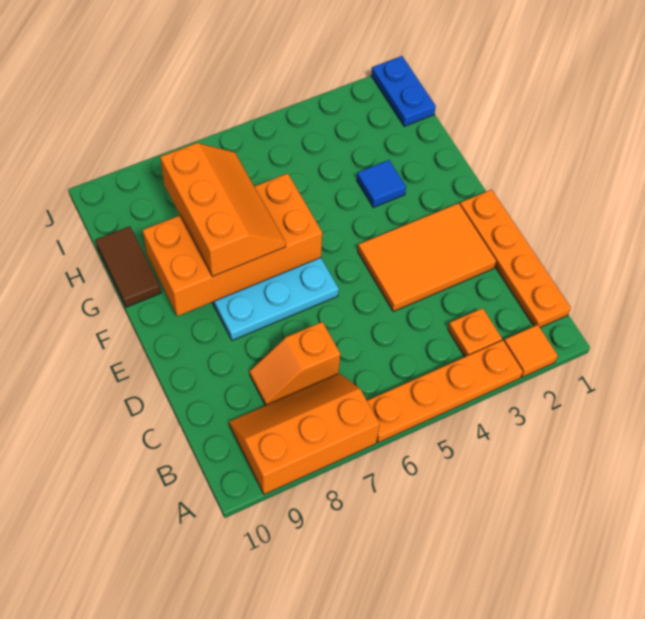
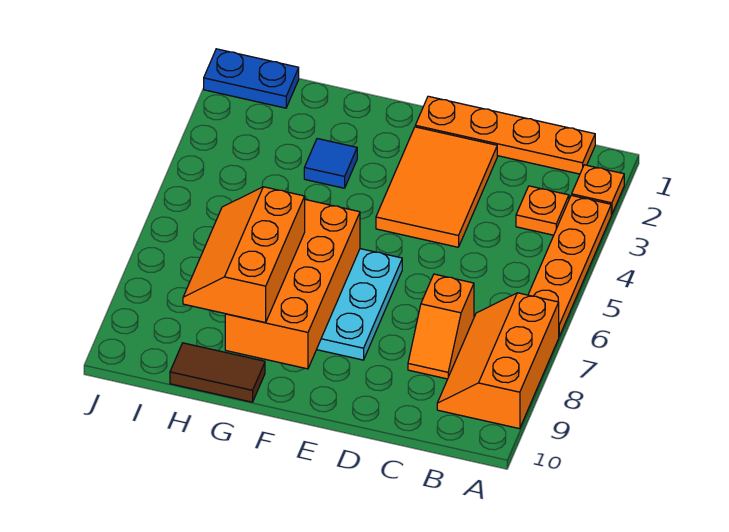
orange 1x1 tile [504,325,558,377] -> orange 1x1 plate [572,165,624,215]
orange 2x3 slope [160,143,286,277] -> orange 2x3 slope turned to [183,187,305,323]

